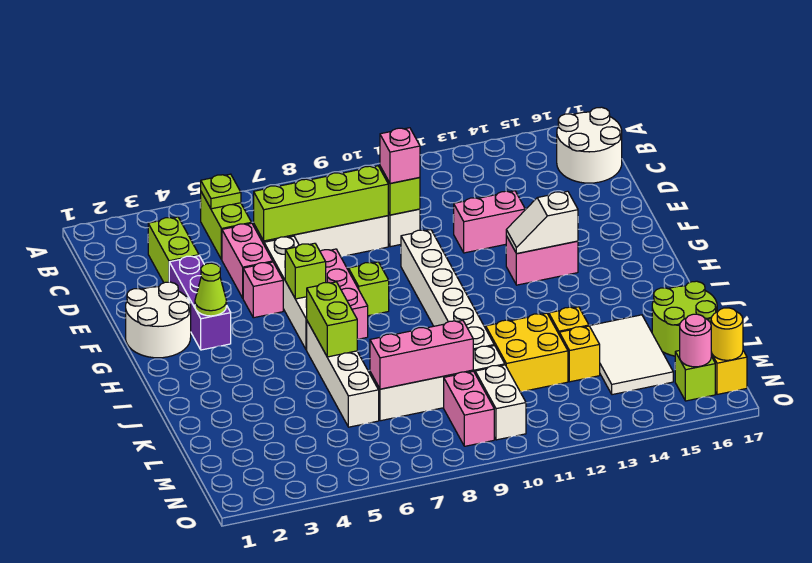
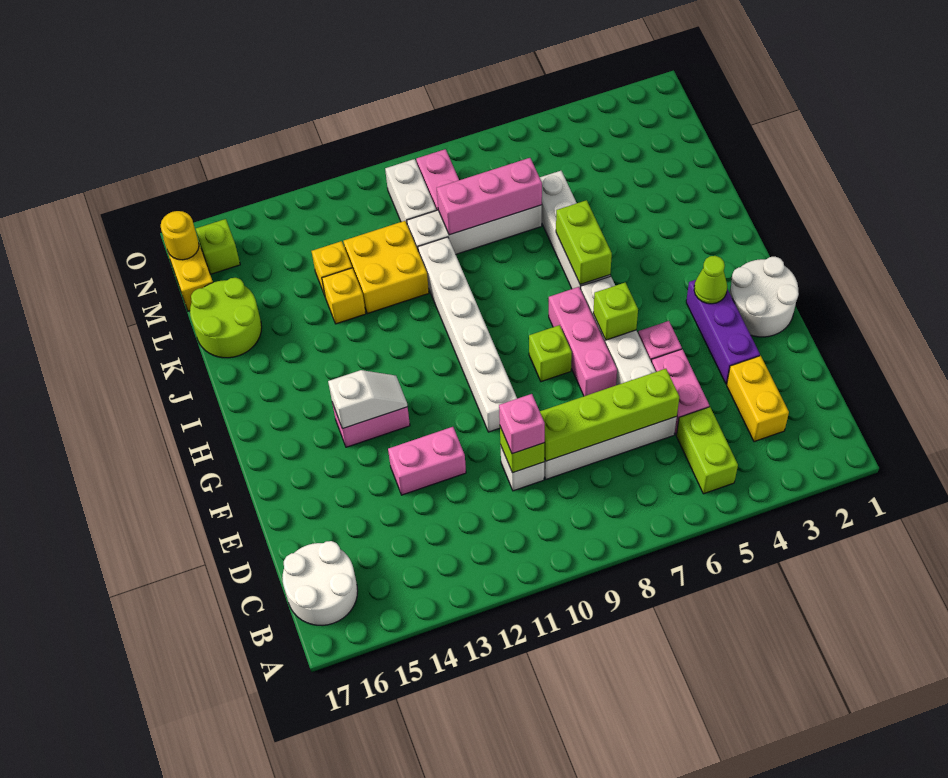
lime 1x1 plate [201,174,241,209] -> none
lime 1x2 brick [148,217,199,283] -> yellow 1x2 brick [727,356,789,442]
white 2x3 tile [590,315,673,395] -> none
pink 1x1 round brick [680,314,711,367] -> none

